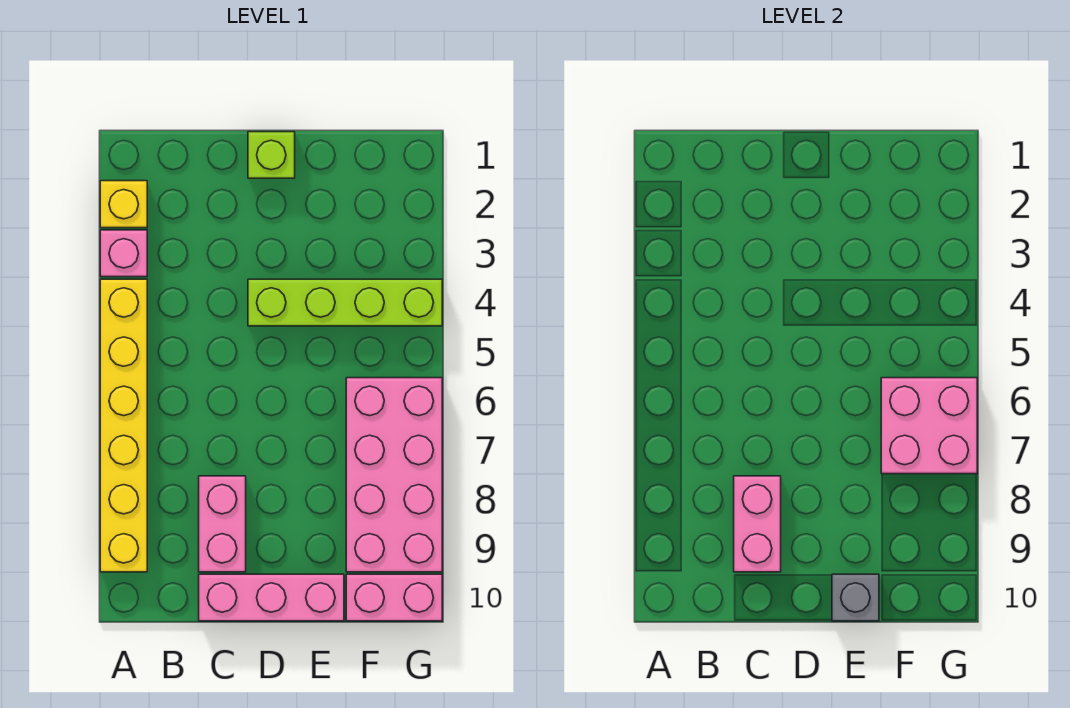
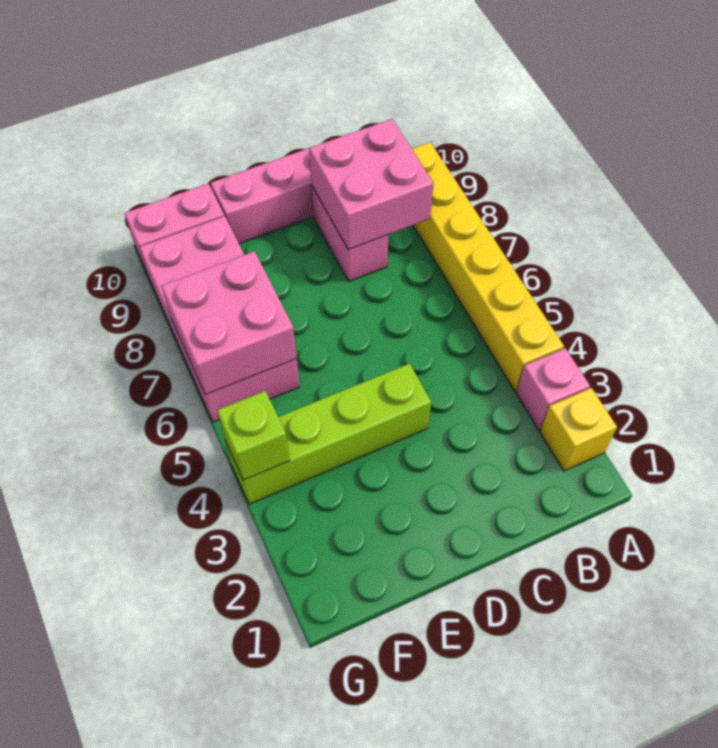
pink 1x2 brick [734,476,781,572] -> pink 2x2 brick [309,119,434,250]
lime 1x1 brick [248,132,295,178] -> lime 1x1 brick moved to [217,391,290,480]
grey 1x1 brick [832,574,879,621] -> none

